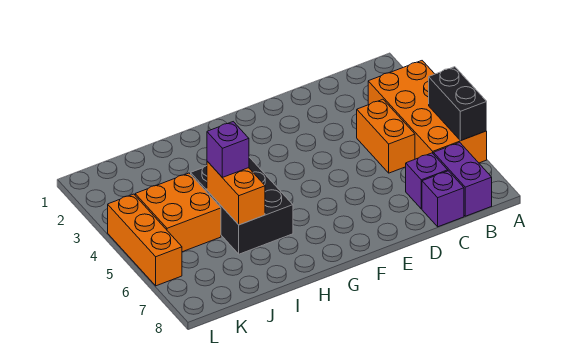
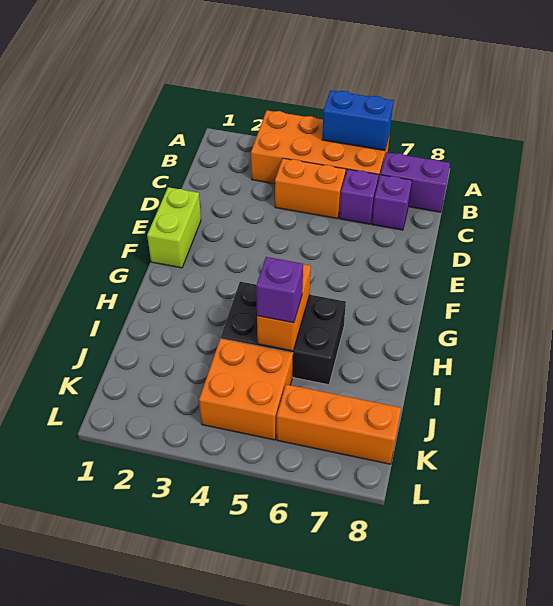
black 1x2 brick [429,67,487,141] -> blue 1x2 brick [322,90,394,151]
purple 1x1 brick [422,171,464,227] -> purple 1x1 brick moved to [339,169,379,224]
none -> lime 1x2 brick [147,187,201,268]
orange 1x2 brick [207,161,265,225] -> orange 1x2 brick turned to [257,264,311,351]
orange 1x3 brick [108,194,182,286] -> orange 1x3 brick moved to [277,385,401,464]

